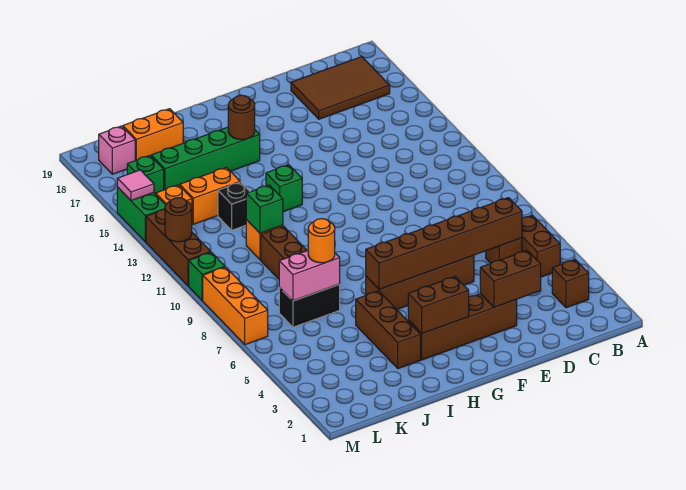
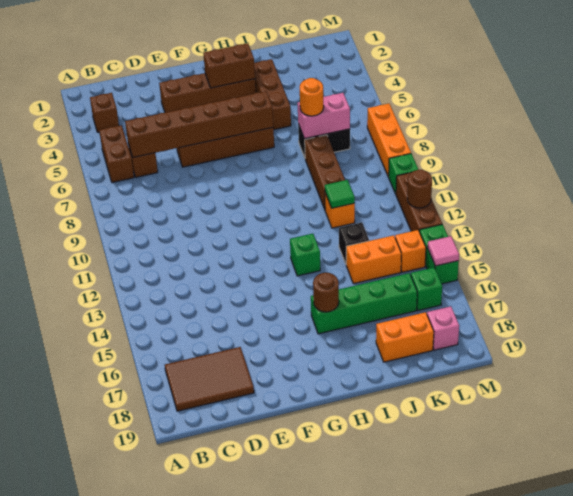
brown 1x2 brick [480,251,541,307] -> none
green 1x1 brick [246,185,283,233] -> green 1x1 tile [325,180,355,208]

